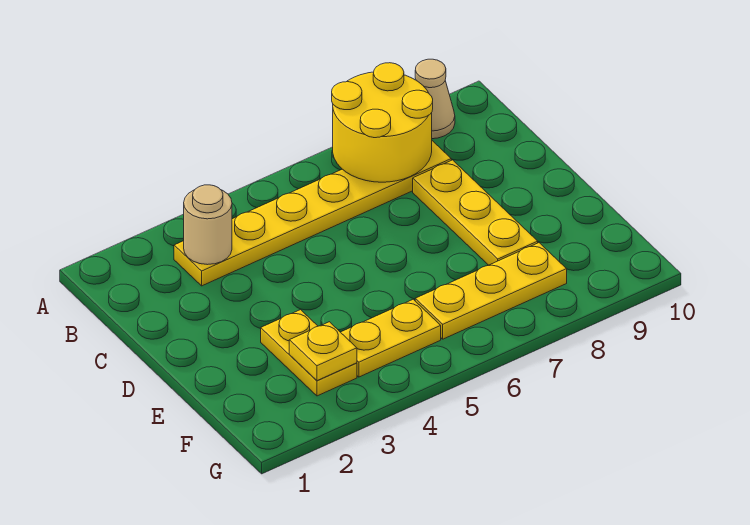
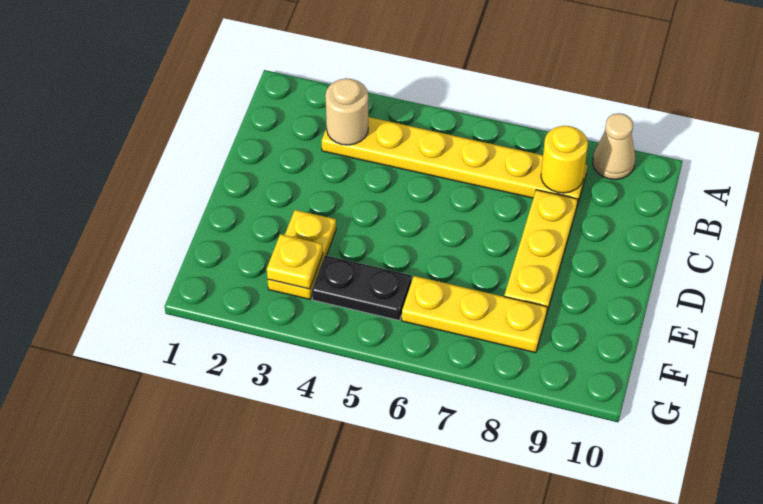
yellow 2x2 round brick [332,63,433,182] -> yellow 1x1 round brick [541,126,588,193]
yellow 1x2 plate [341,299,441,377] -> black 1x2 plate [312,255,412,320]

